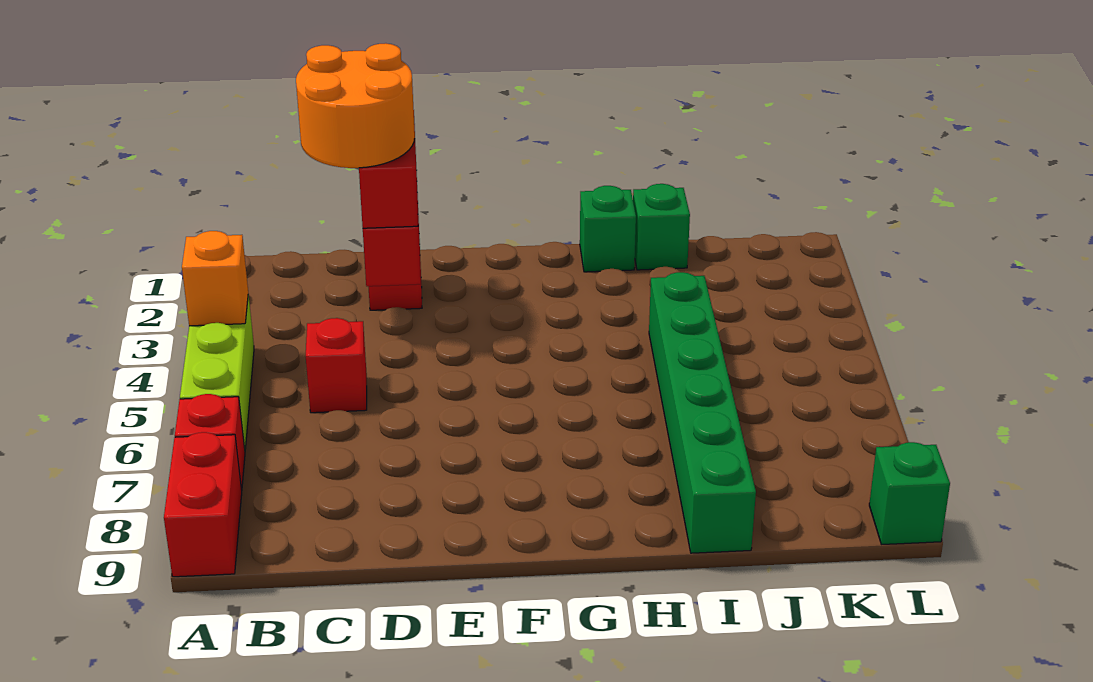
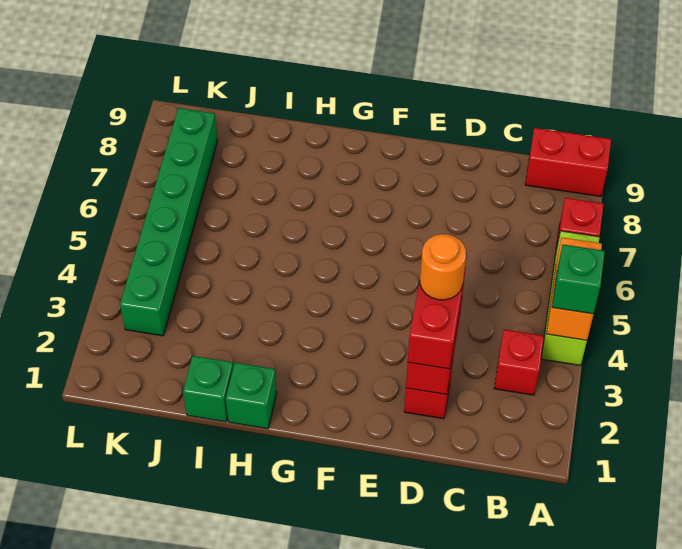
orange 1x1 brick [182,231,248,326] -> orange 1x2 brick [547,237,602,340]
red 1x2 brick [164,432,242,577] -> red 1x2 brick turned to [525,128,611,197]
orange 2x2 round brick [296,43,415,168] -> orange 1x1 round brick [420,234,466,300]
red 1x1 brick [306,318,367,413] -> red 1x1 brick moved to [494,330,544,395]
green 1x6 brick [649,272,756,553] -> green 1x6 brick moved to [120,108,218,336]
green 1x1 brick [869,442,950,545] -> green 1x1 brick moved to [552,244,605,314]

